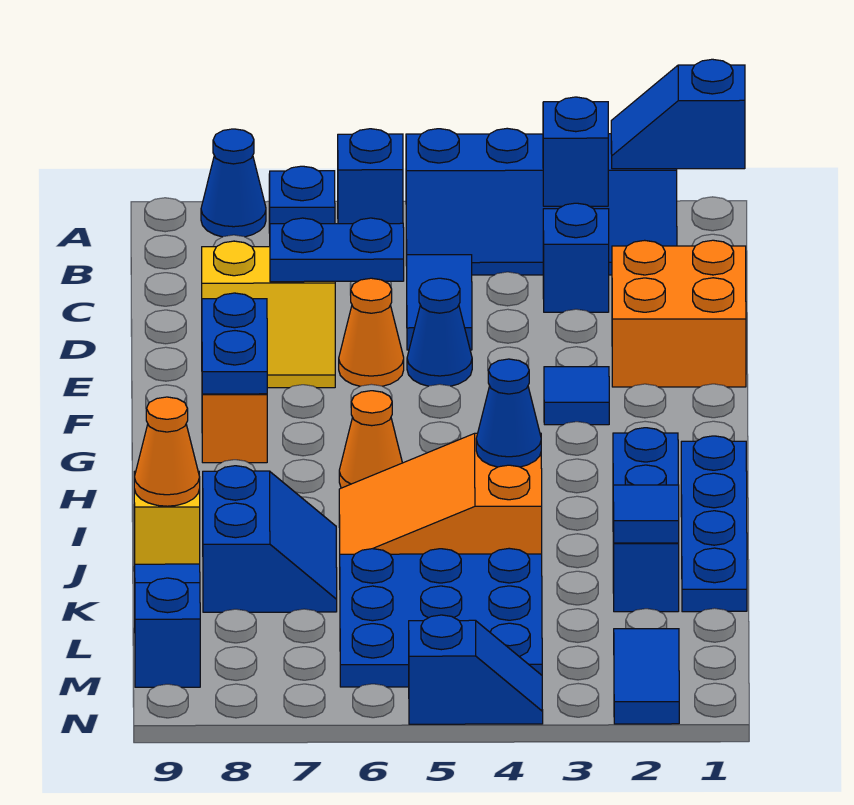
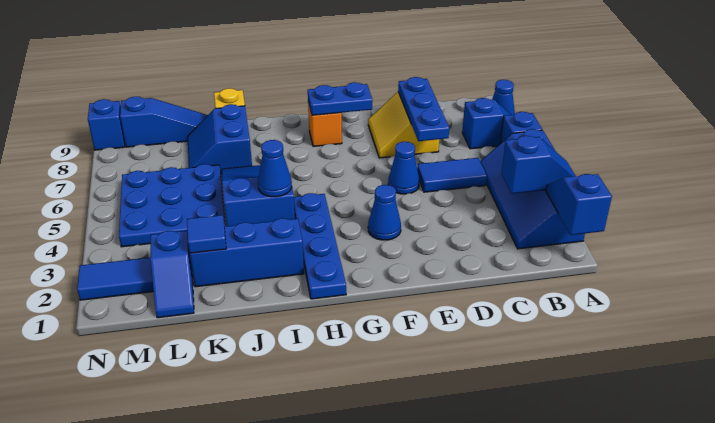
blue 1x1 brick [543,203,609,312] -> blue 1x1 brick moved to [88,99,125,150]
orange 2x2 brick [612,240,746,387] -> none
blue 1x2 plate [270,218,404,282] -> blue 1x3 plate [398,77,449,141]
orange 1x1 cone [339,278,404,386] -> none
blue 1x1 tile [544,367,609,425] -> blue 1x1 cone [368,185,401,240]
blue 1x4 plate [681,436,747,612] -> blue 1x4 plate turned to [294,193,346,299]
orange 1x1 cone [339,391,402,488] -> none
orange 2x3 slope [339,433,542,554] -> blue 2x3 slope [222,165,295,226]
blue 2x2 slope [203,466,337,612] -> blue 2x2 slope turned to [187,104,252,174]
orange 1x1 cone [134,397,200,506] -> none
blue 1x2 slope [409,615,543,724] -> blue 1x2 slope moved to [151,231,194,318]

